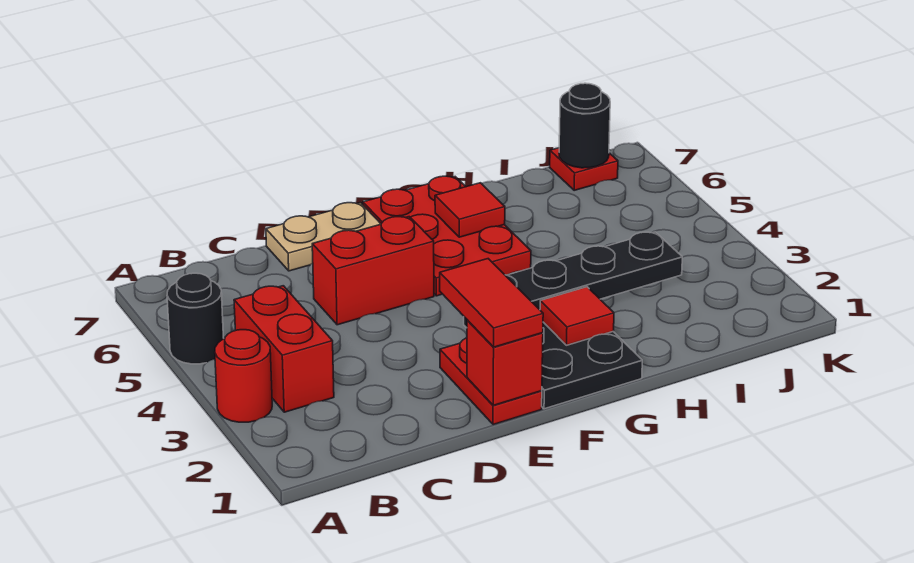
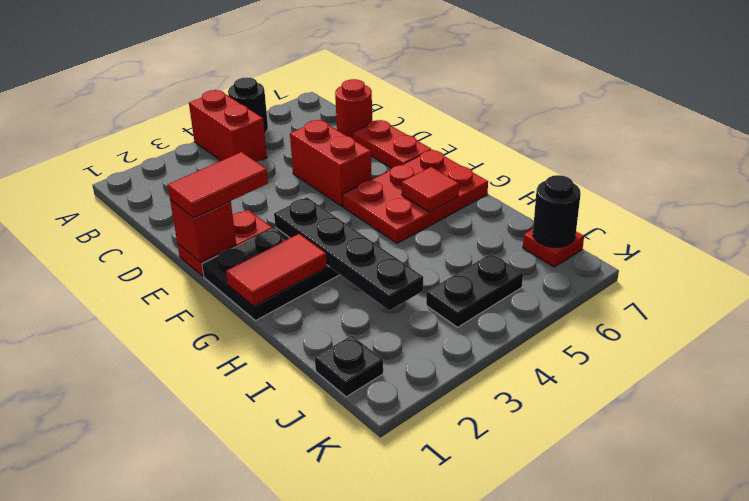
red 1x1 round brick [215,330,272,422] -> red 1x1 round brick moved to [335,79,372,138]
red 1x2 brick [234,286,334,412] -> red 1x2 brick turned to [189,90,267,162]
tan 1x2 plate [266,203,381,271] -> red 1x2 plate [353,120,431,168]
red 1x1 tile [540,287,614,345] -> red 1x2 tile [226,234,327,306]
none -> black 1x1 plate [315,335,383,397]
none -> black 1x2 plate [426,254,523,327]

